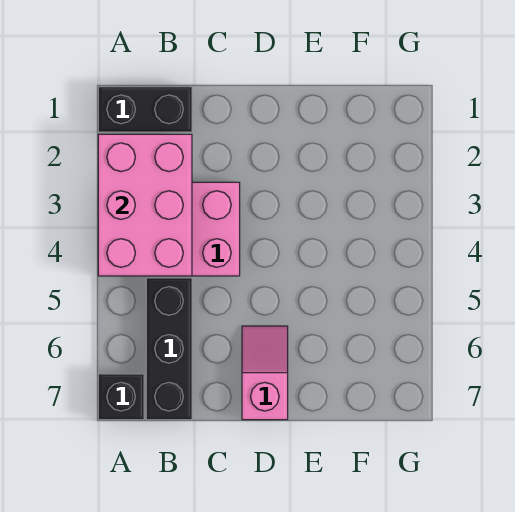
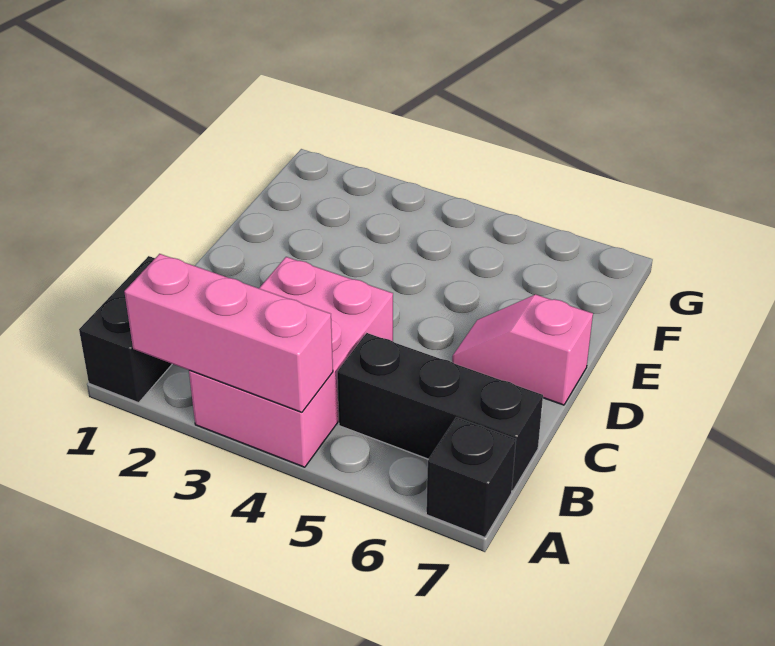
pink 2x3 brick [98,134,192,276] -> pink 1x3 brick [124,254,333,412]

